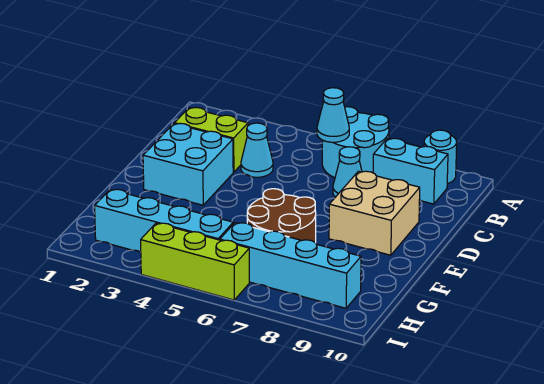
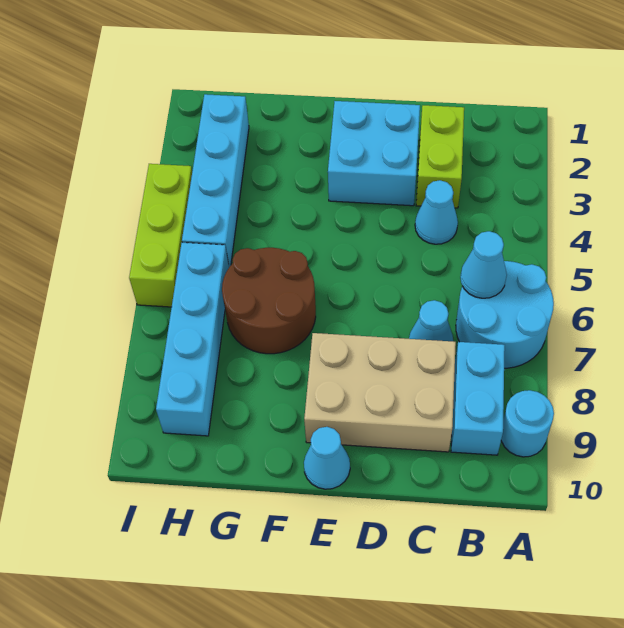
tan 2x2 brick [329,171,420,255] -> tan 2x3 brick [304,333,456,452]
none -> cyan 1x1 cone [304,427,350,489]

